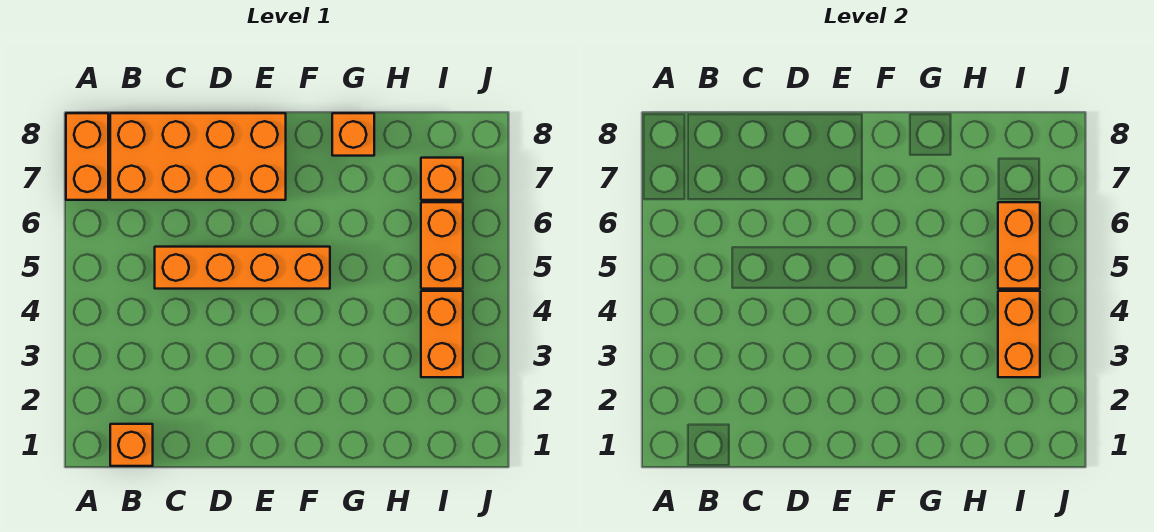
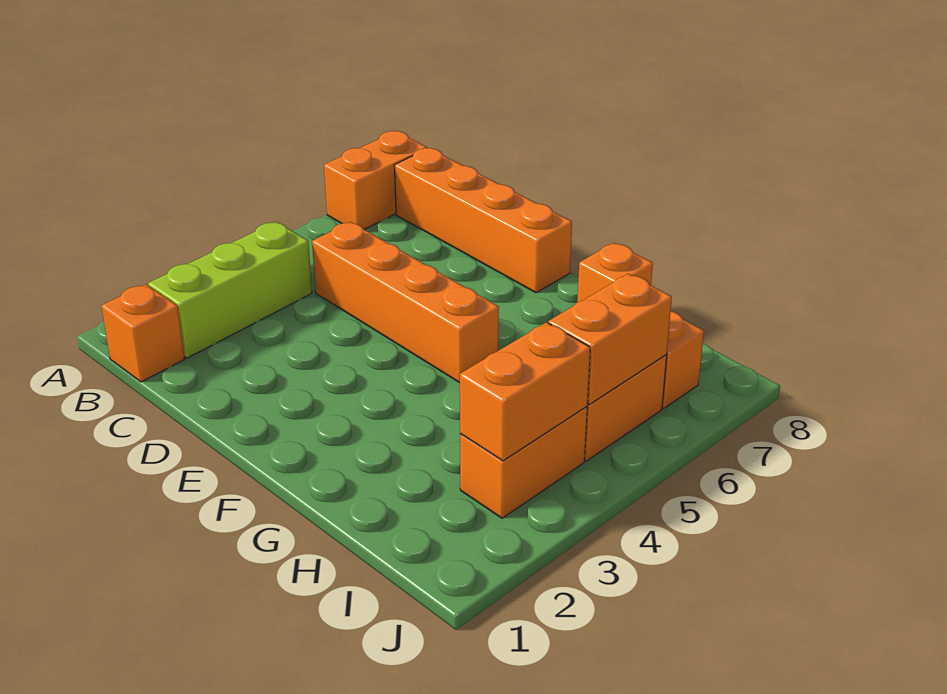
none -> lime 1x3 brick [148,222,312,358]
orange 2x4 brick [110,113,286,200] -> orange 1x4 brick [394,148,572,293]

